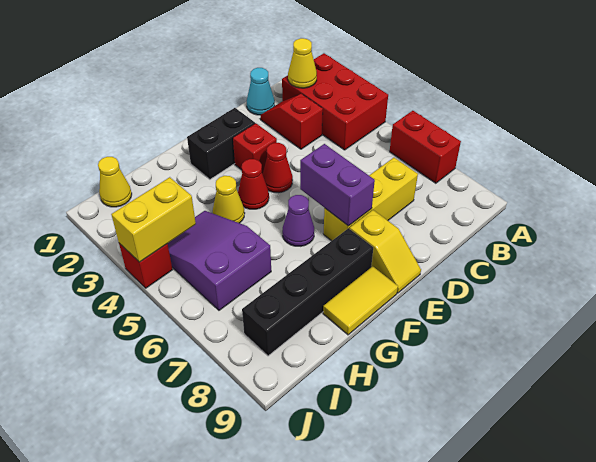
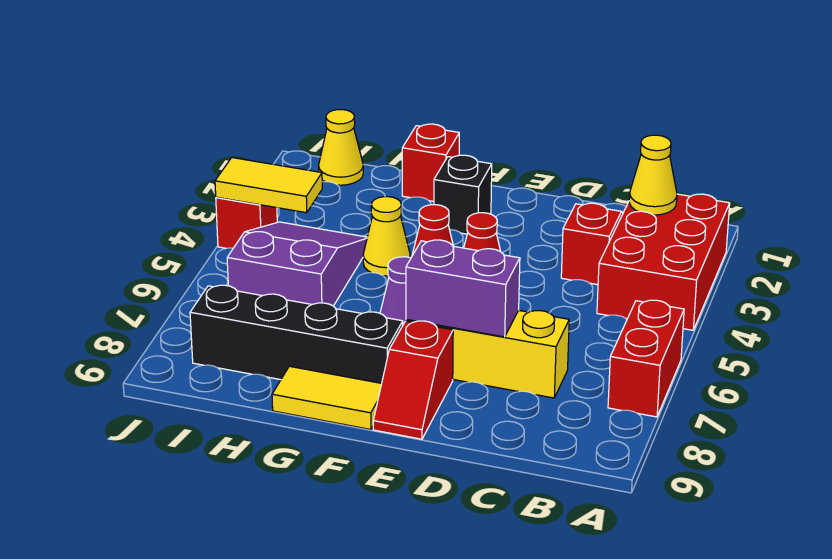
cyan 1x1 cone [247,68,275,115] -> none
black 1x2 brick [187,108,255,179] -> black 1x1 brick [434,155,492,234]
red 1x1 brick [233,123,277,174] -> red 1x1 brick moved to [402,124,459,201]
purple 1x2 brick [300,144,375,226] -> purple 1x2 brick turned to [406,240,520,337]
yellow 1x2 slope [350,210,421,293] -> red 1x2 slope [373,321,453,439]
yellow 1x2 brick [111,177,196,262] -> yellow 1x2 tile [215,158,322,213]

